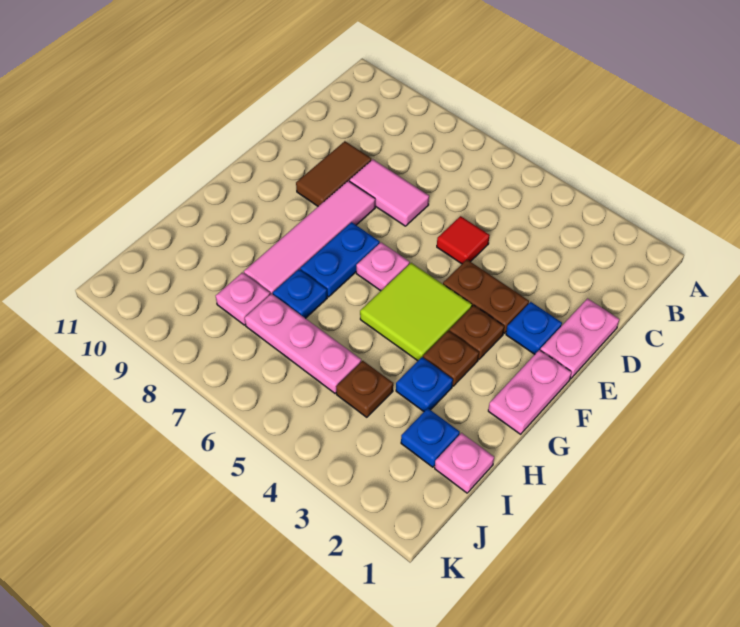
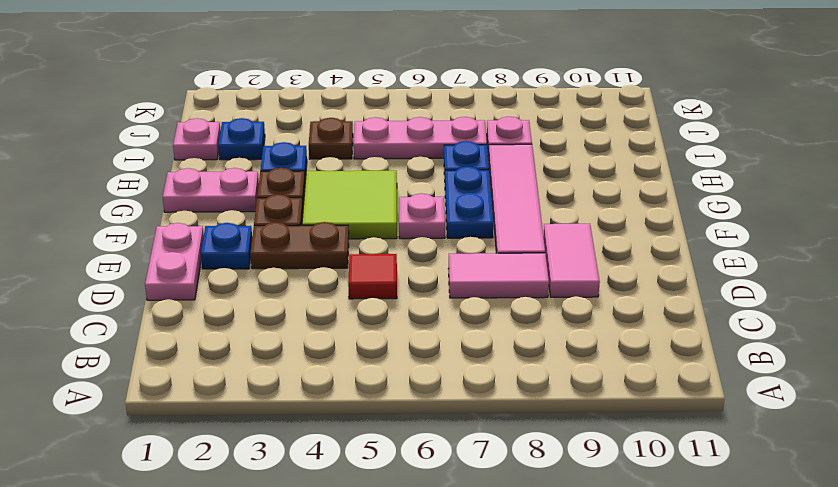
brown 1x2 tile [296,141,371,206] -> pink 1x2 tile [543,224,600,297]
pink 1x2 plate [488,350,572,434] -> pink 1x2 plate turned to [163,168,259,212]

